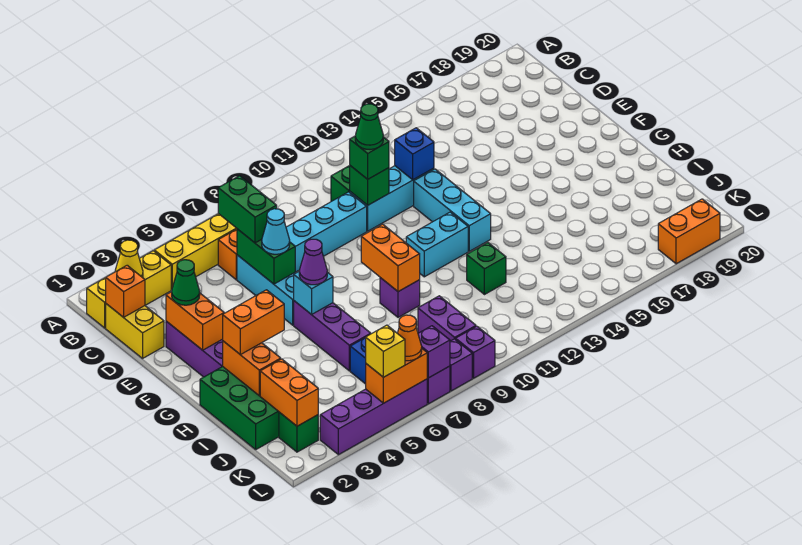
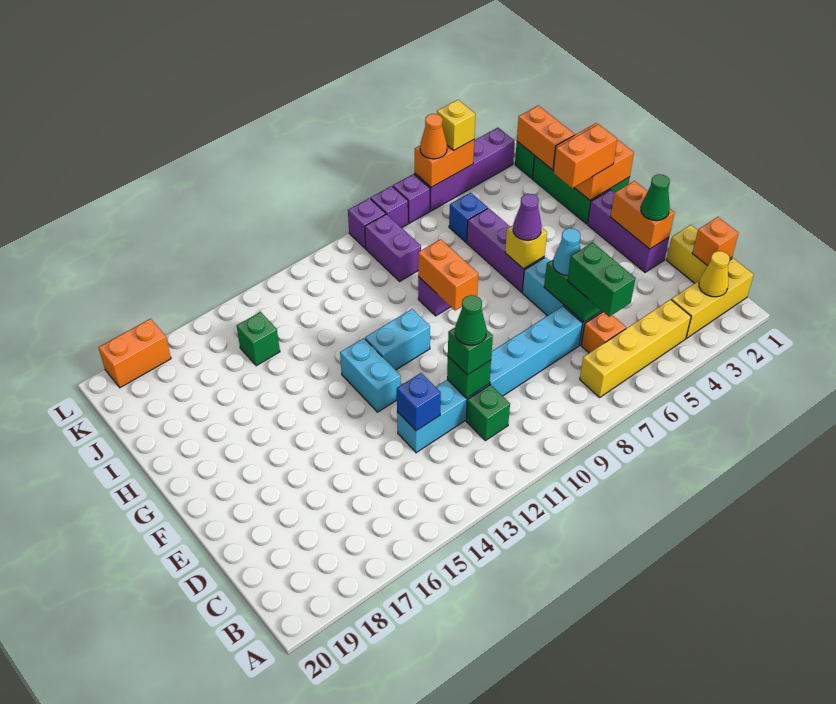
cyan 1x3 brick [414,169,491,251] -> cyan 1x2 brick [340,338,401,412]
cyan 1x1 brick [294,272,333,315] -> yellow 1x1 brick [505,225,547,269]
orange 1x2 brick [223,341,281,396] -> orange 2x2 brick [553,123,634,200]
green 1x1 brick [467,243,506,295] -> green 1x1 brick moved to [237,312,280,366]
purple 1x1 brick [418,326,450,378] -> none

